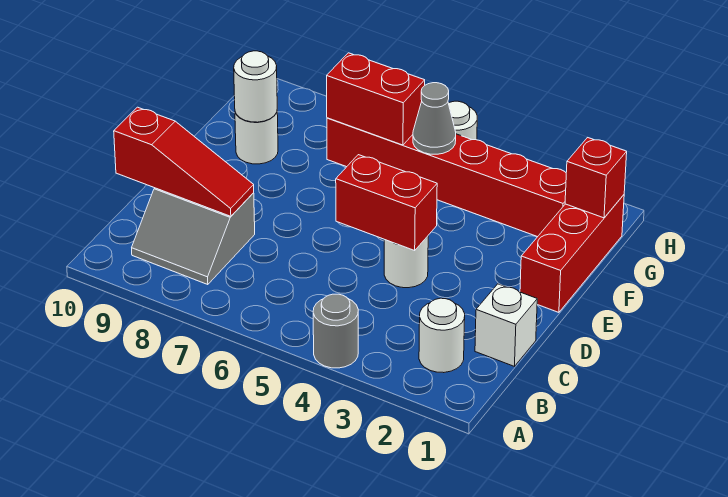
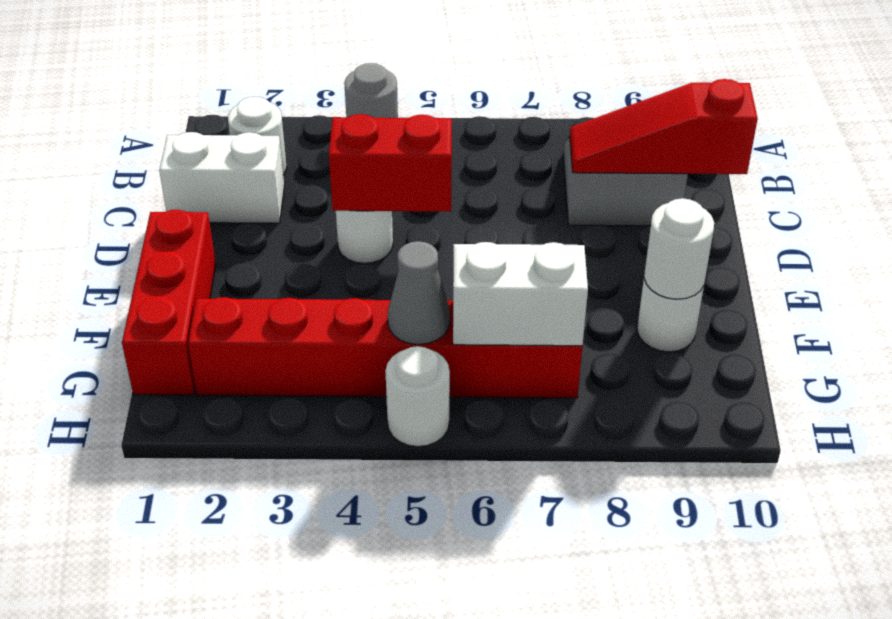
white 1x1 brick [475,284,537,366] -> white 1x2 brick [159,132,284,223]
red 1x1 brick [565,138,627,218] -> none
red 1x2 brick [327,53,425,145] -> white 1x2 brick [453,242,588,346]

